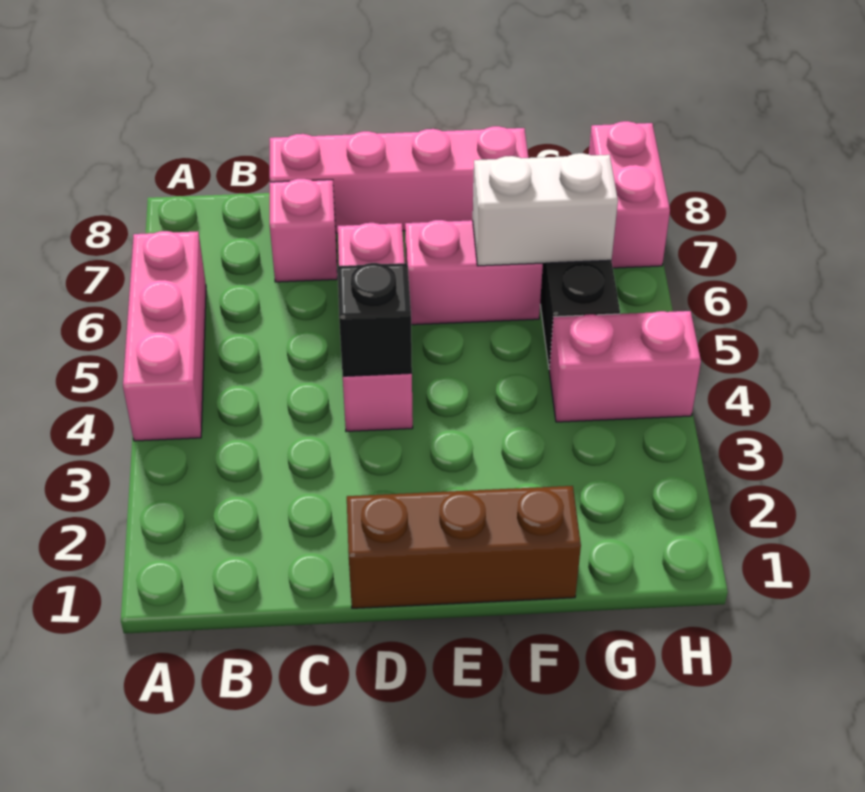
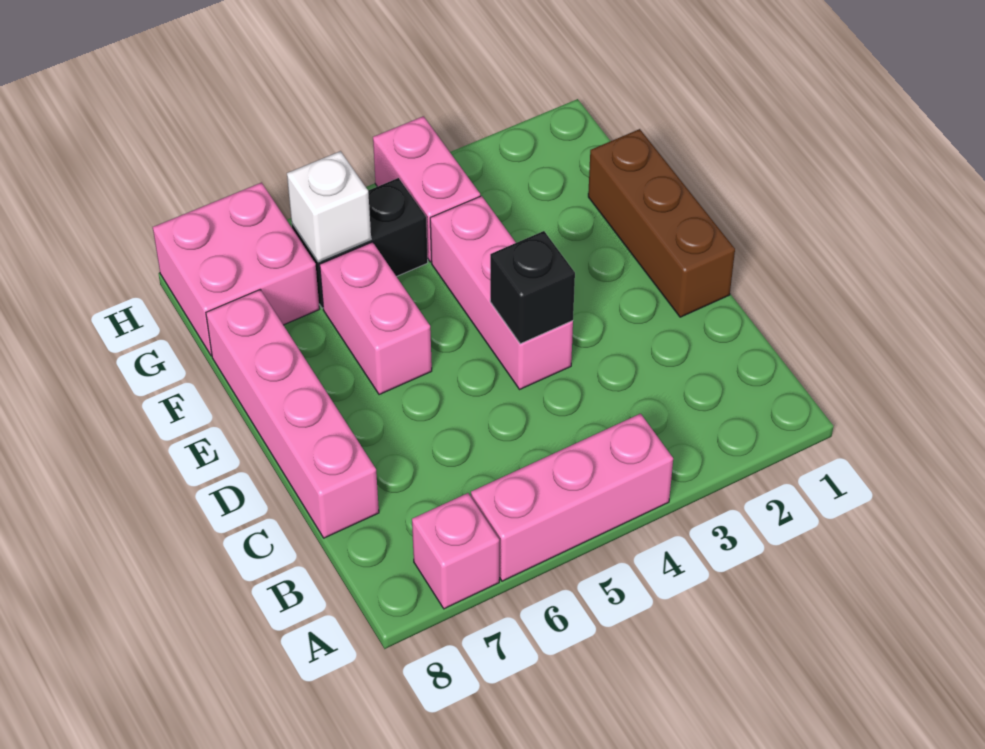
pink 1x1 brick [270,179,337,282] -> pink 1x1 brick moved to [412,493,499,609]
pink 1x3 brick [338,223,413,431] -> pink 1x3 brick turned to [430,196,573,389]
white 1x2 brick [473,153,618,266] -> white 1x1 brick [287,151,371,262]
pink 1x2 brick [589,121,670,268] -> pink 2x2 brick [153,183,319,356]

